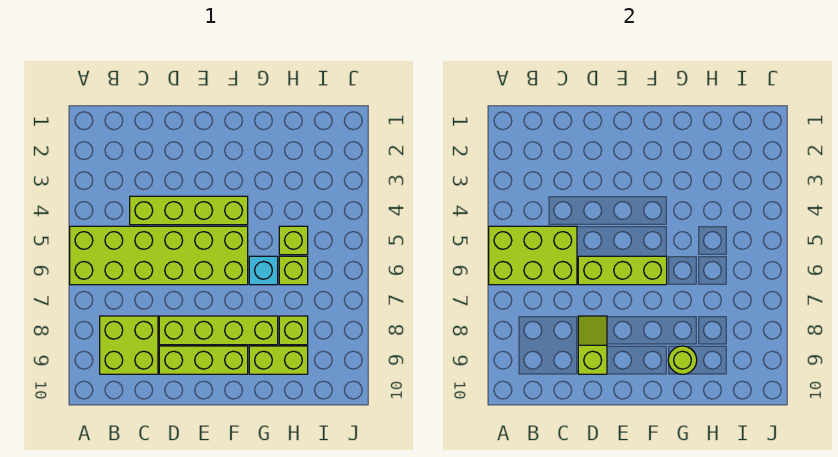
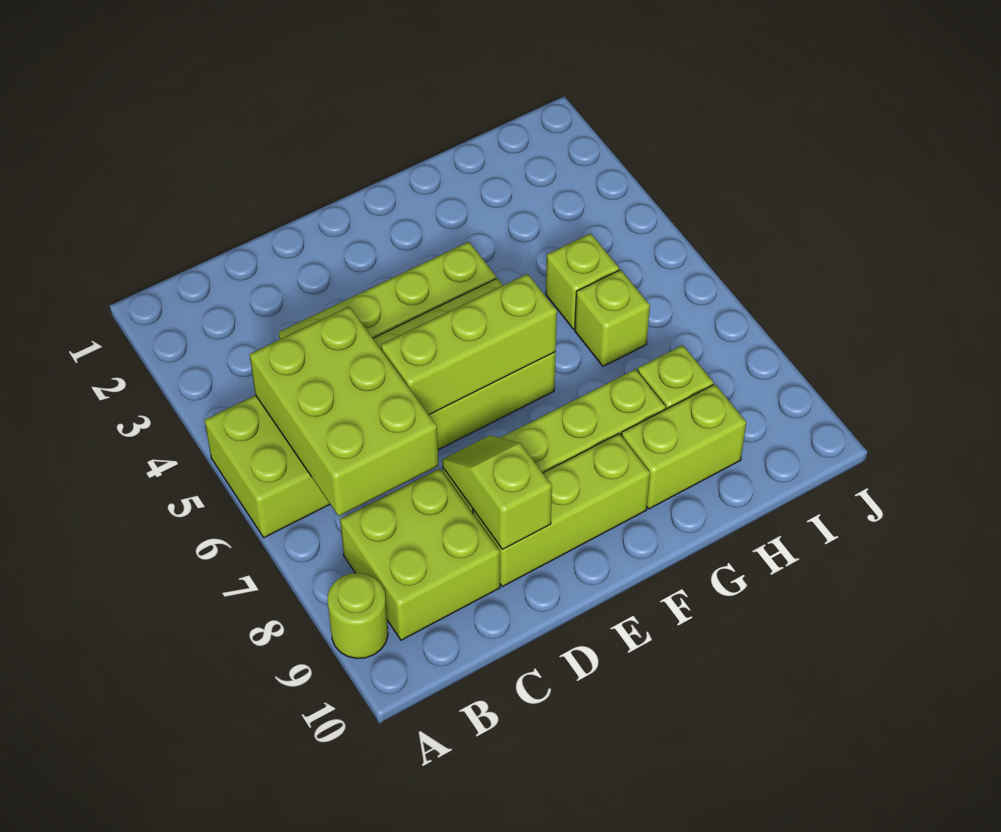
lime 2x3 brick [489,226,577,285] -> lime 2x3 brick turned to [249,307,438,516]
cyan 1x1 brick [249,256,278,285] -> none
lime 1x1 round brick [668,346,697,374] -> lime 1x1 round brick moved to [328,573,388,658]

